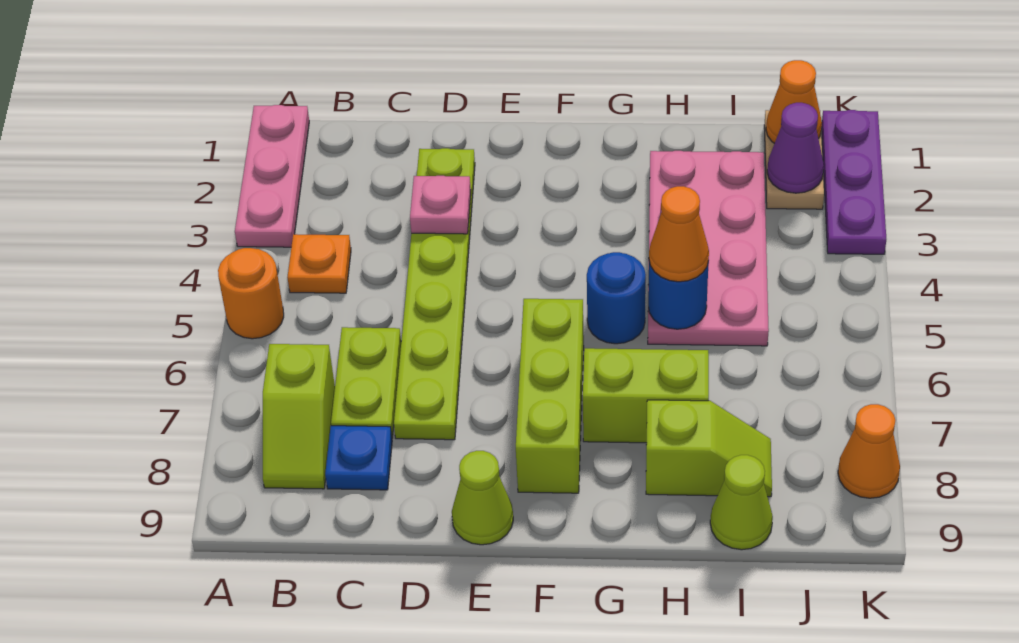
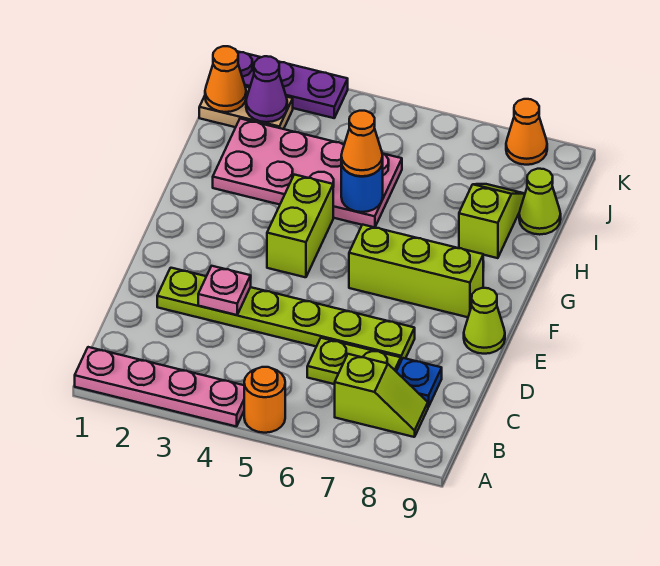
pink 1x3 plate [235,105,309,247] -> pink 1x4 plate [75,347,244,427]
orange 1x1 plate [287,234,351,293] -> none
blue 1x1 round brick [587,252,646,344] -> none
lime 1x2 brick [583,348,709,443] -> lime 1x2 brick moved to [267,175,333,277]

